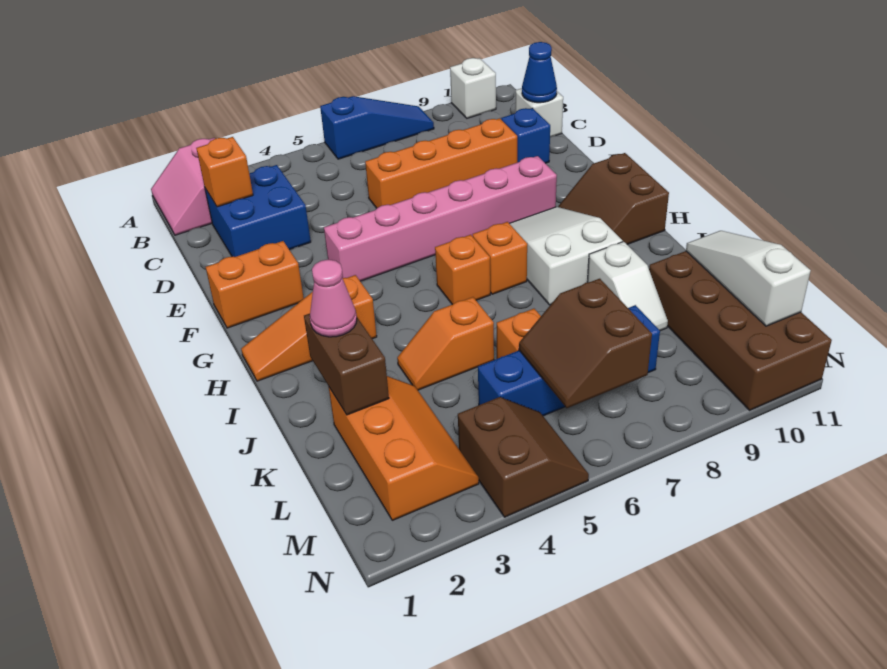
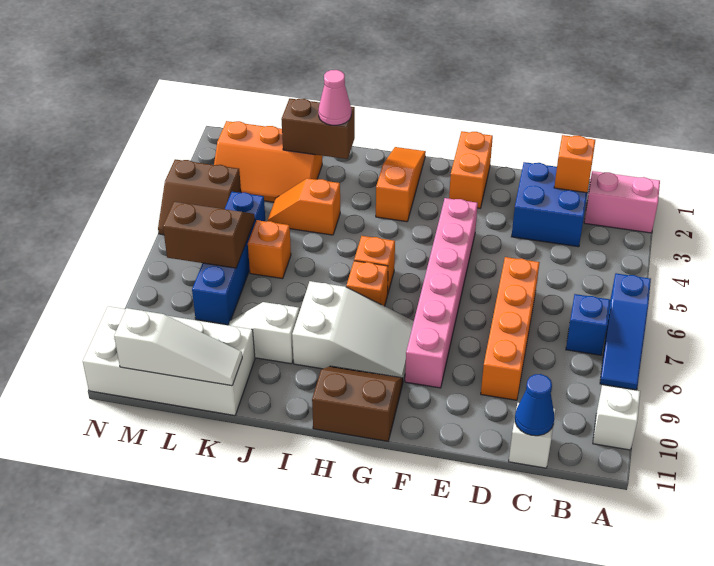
blue 1x1 brick [501,108,550,163] -> blue 1x1 brick moved to [566,294,610,355]
orange 1x2 slope [397,297,494,390] -> orange 1x2 slope turned to [268,178,340,235]
brown 2x4 brick [649,251,832,410] -> white 2x4 brick [83,306,255,416]

